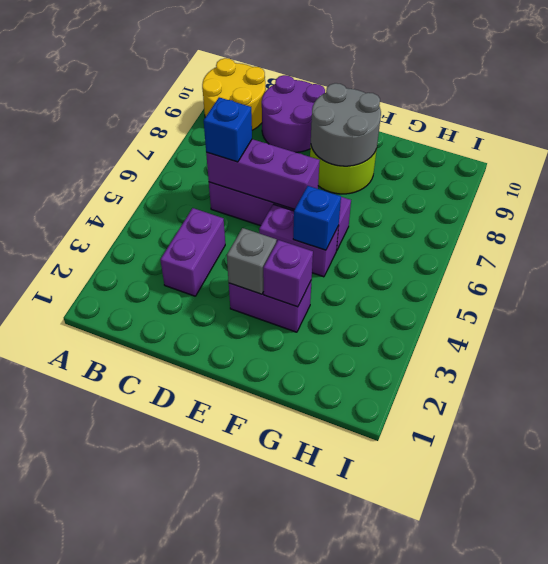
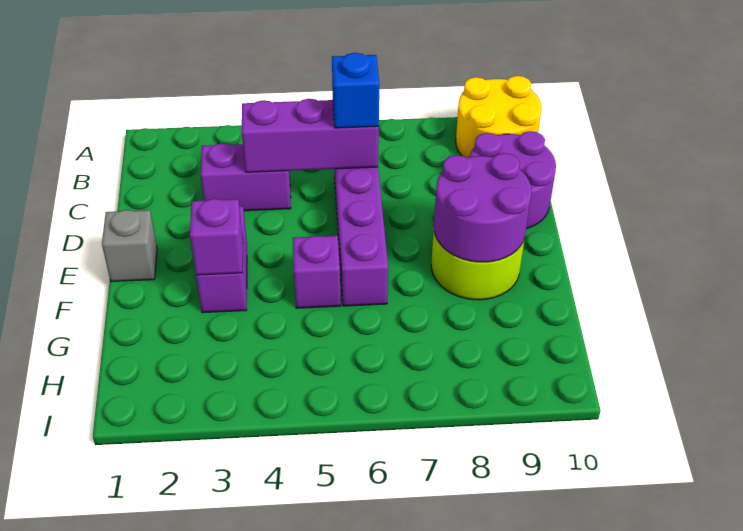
purple 1x3 brick [206,139,320,209] -> purple 1x3 brick turned to [242,99,379,172]
grey 1x1 brick [227,228,276,294] -> grey 1x1 brick moved to [102,210,157,282]
purple 1x2 brick [259,204,338,277] -> purple 1x1 brick [293,236,341,308]
grey 2x2 round brick [311,83,381,166] -> purple 2x2 round brick [434,153,532,262]
blue 1x1 brick [293,186,341,250] -> none

